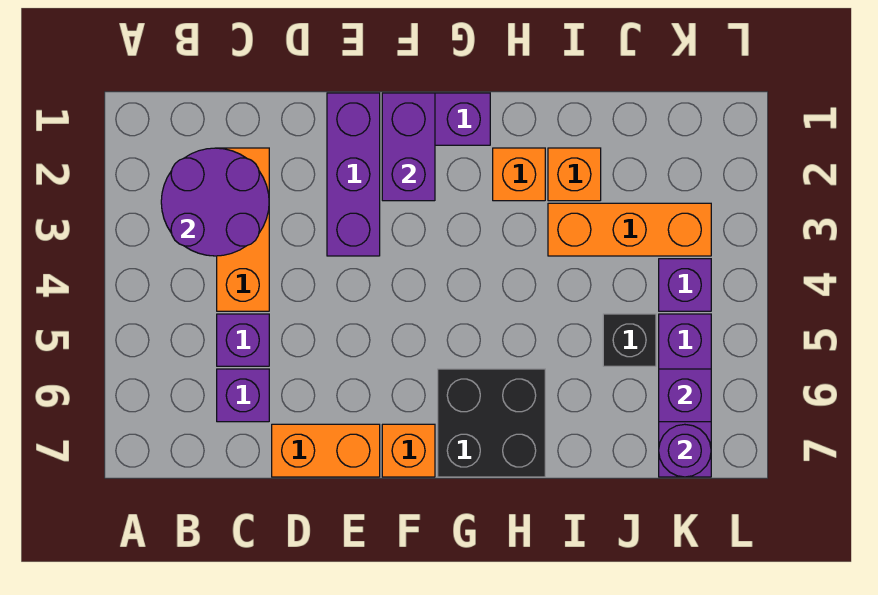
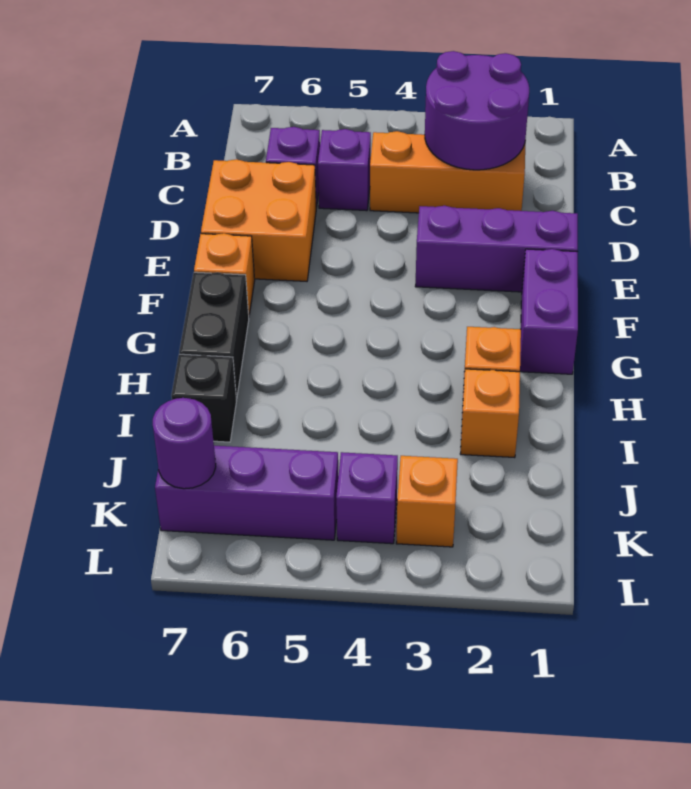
orange 1x2 brick [272,424,380,477] -> orange 2x2 brick [201,159,316,281]
purple 1x2 brick [382,93,435,201] -> none
black 2x2 brick [438,369,545,477] -> black 1x2 brick [179,272,249,399]
orange 1x3 brick [548,203,711,256] -> orange 1x1 brick [396,456,458,547]
black 1x1 brick [603,314,656,366] -> black 1x1 brick moved to [171,354,236,442]
purple 1x1 brick [659,369,711,422] -> none

